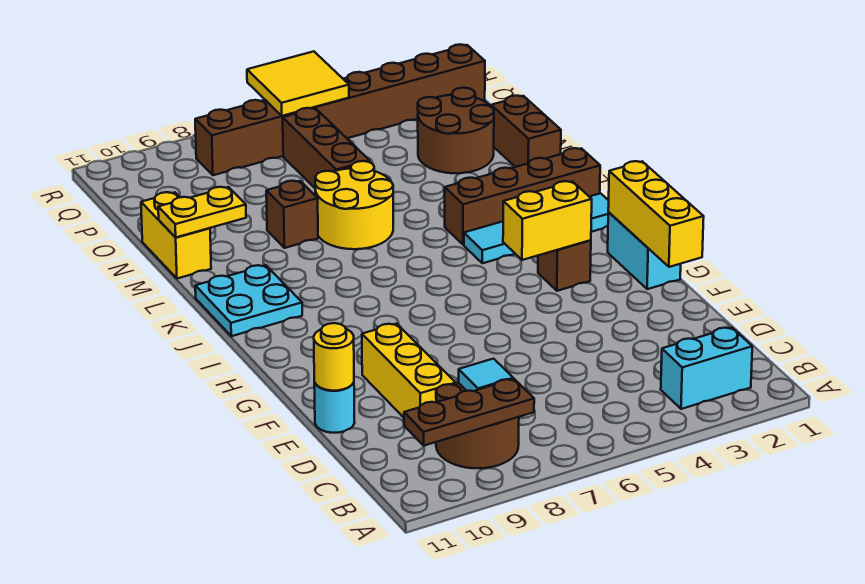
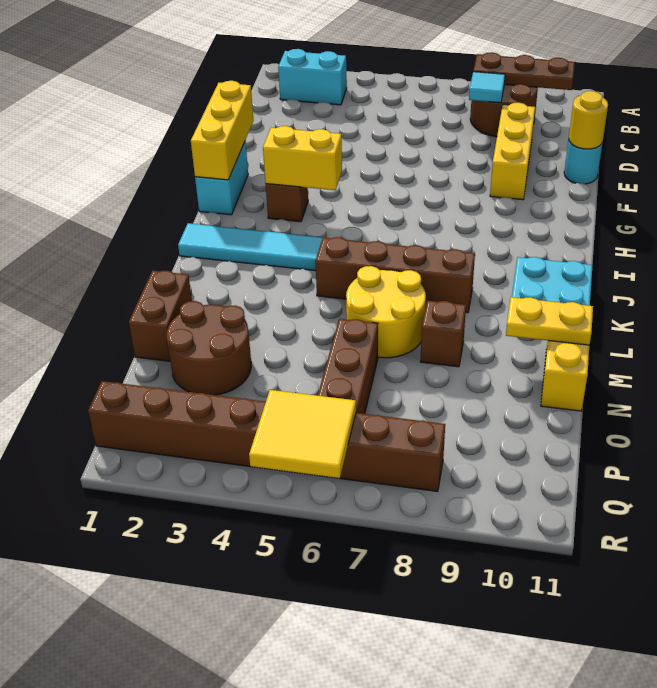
brown 1x4 brick [445,148,600,245] -> brown 1x4 brick moved to [315,237,475,313]

